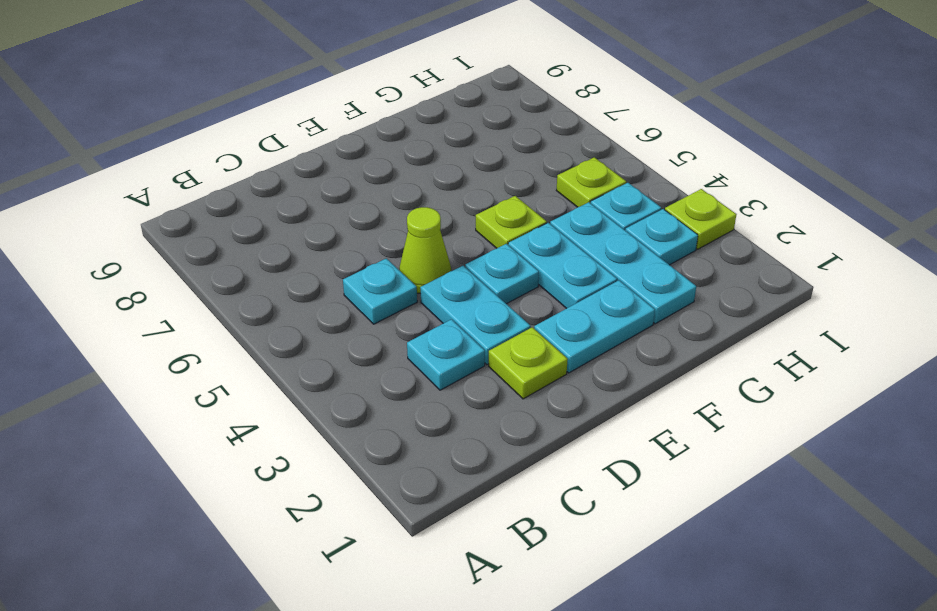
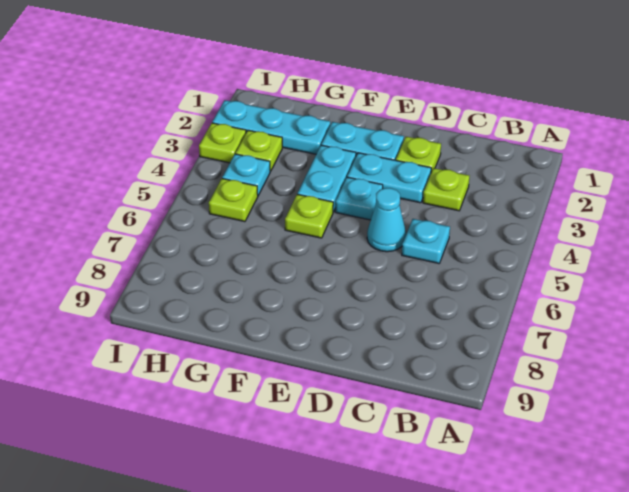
cyan 1x1 plate [407,319,485,390] -> lime 1x1 plate [423,168,469,211]
cyan 1x2 plate [420,266,531,365] -> cyan 1x2 plate turned to [347,153,431,203]
lime 1x1 cone [399,207,451,294] -> cyan 1x1 cone [367,188,406,252]
cyan 1x3 plate [550,202,696,324] -> cyan 1x3 plate turned to [212,100,330,154]
cyan 1x1 plate [625,209,698,265] -> lime 1x1 plate [235,130,282,171]

